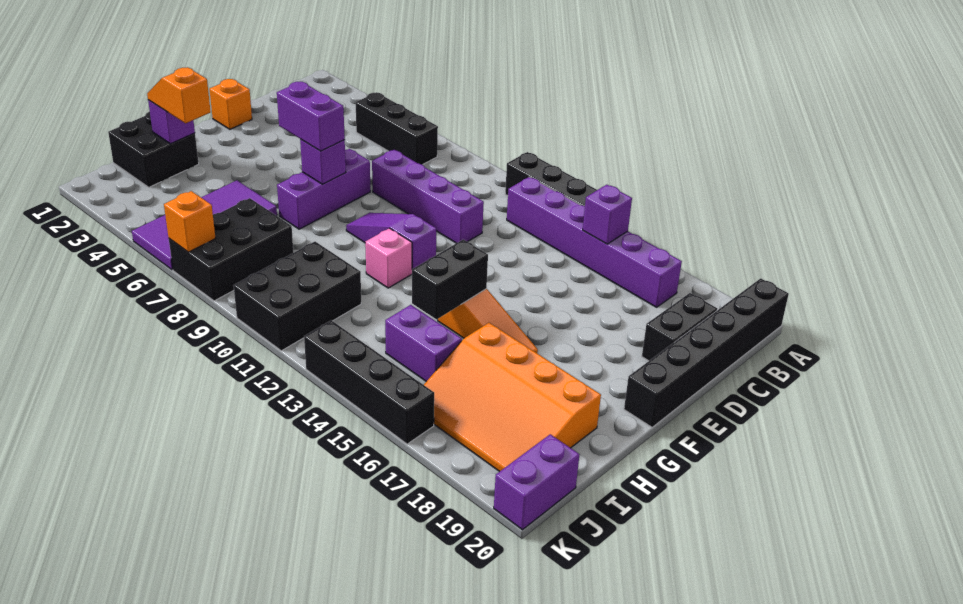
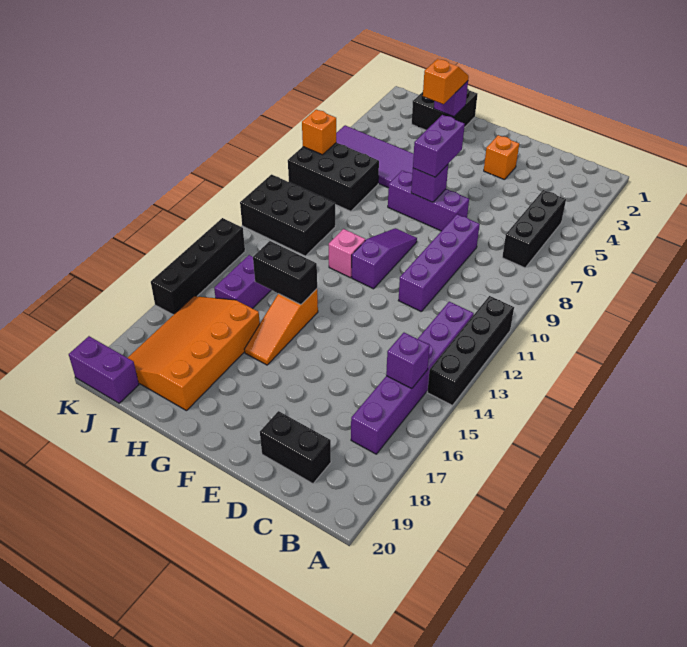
black 1x6 brick [624,278,789,427] -> none
orange 1x1 brick [209,79,252,129] -> orange 1x1 brick moved to [484,135,519,180]

